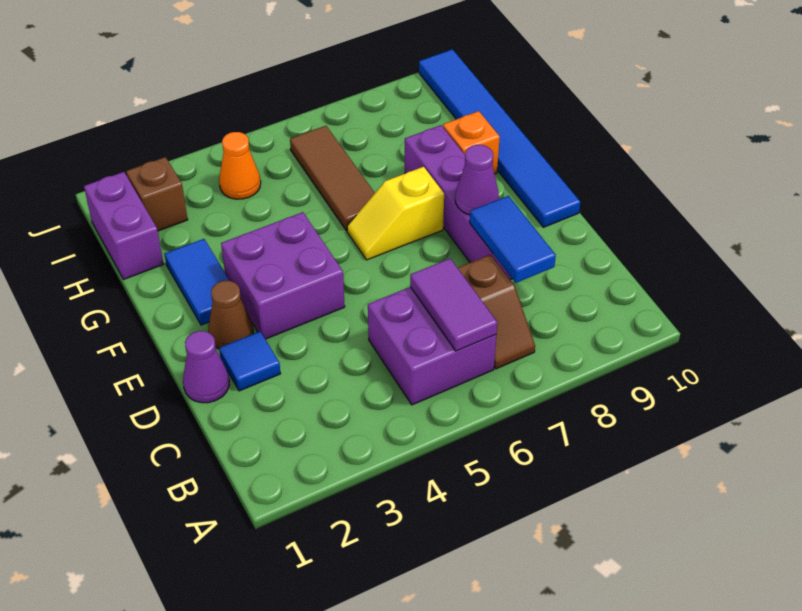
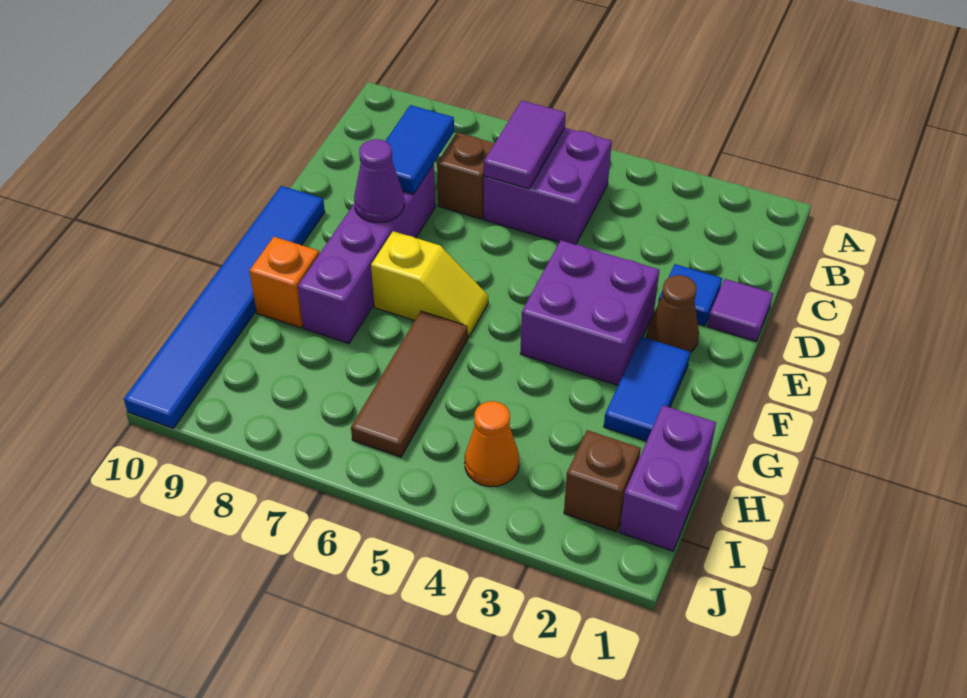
purple 1x1 cone [183,331,229,403] -> purple 1x1 tile [708,279,773,341]

